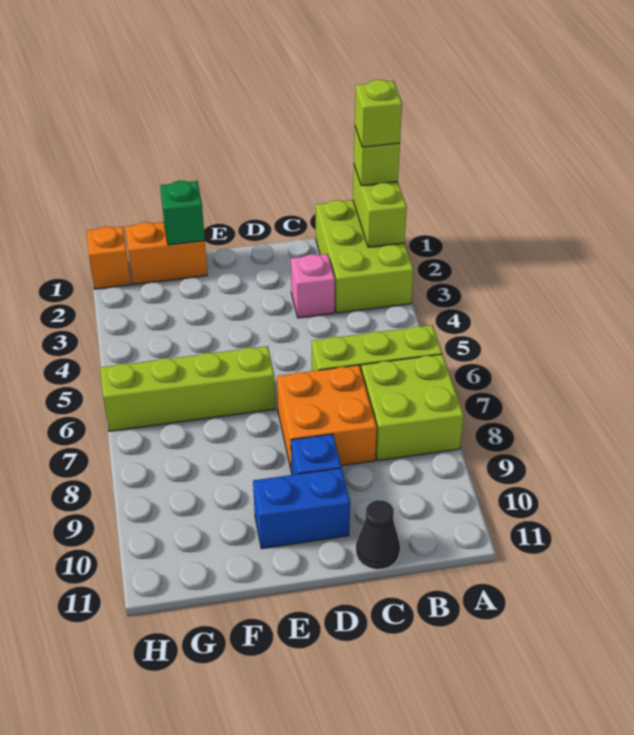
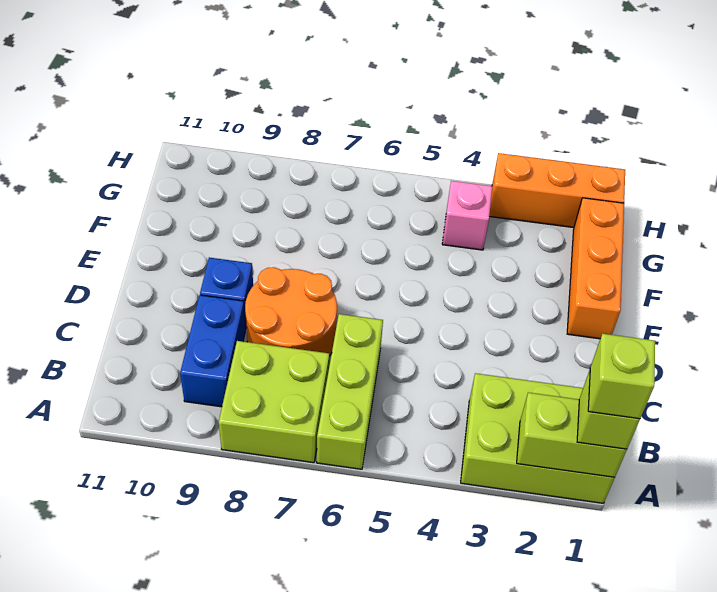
pink 1x1 brick [291,254,335,318] -> pink 1x1 brick moved to [442,181,492,250]
orange 2x2 brick [277,365,377,472] -> orange 2x2 round brick [245,267,337,356]
black 1x1 cone [356,500,400,569] -> none
blue 1x2 brick [253,468,350,549] -> blue 1x2 brick moved to [180,295,245,407]
lime 1x4 brick [100,346,275,431] -> none
orange 1x2 brick [125,222,207,285] -> orange 1x3 brick [567,198,624,339]
green 1x1 brick [160,181,205,245] -> none
orange 1x1 brick [86,226,131,289] -> orange 1x3 brick [489,153,625,228]

